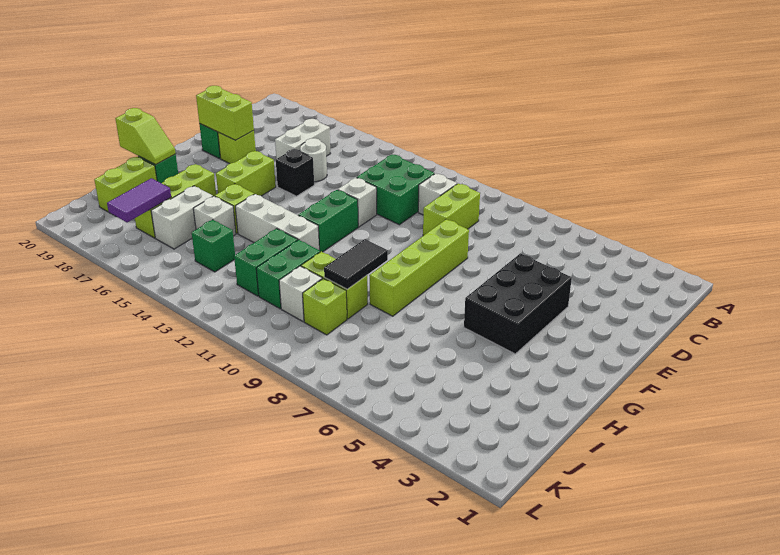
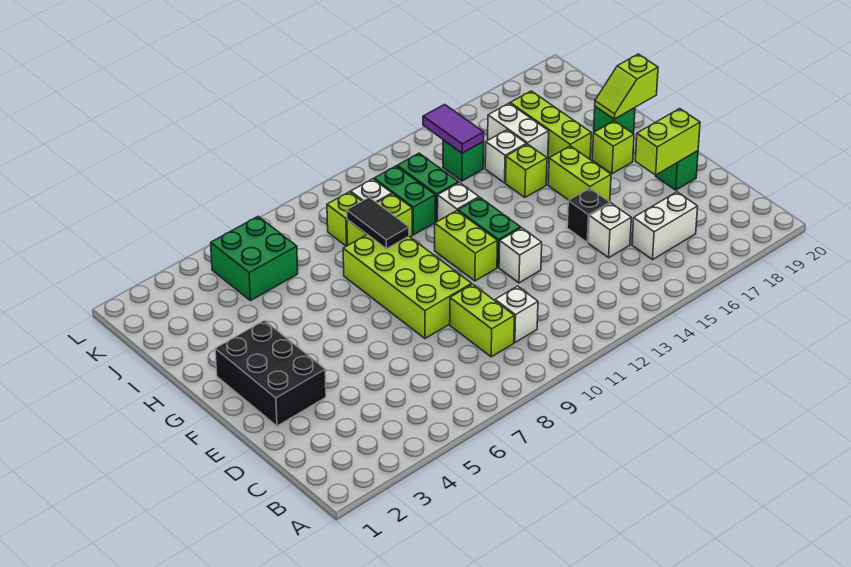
green 2x2 brick [357,154,434,225] -> green 2x2 brick moved to [211,216,298,301]
white 1x2 brick [275,119,330,159] -> white 1x2 brick turned to [632,192,698,260]
white 1x1 round brick [300,138,327,182] -> white 1x1 brick [588,203,631,258]
black 2x3 brick [464,254,572,354] -> black 2x3 brick moved to [215,320,326,426]
lime 1x4 brick [369,219,469,316] -> lime 2x4 brick [343,235,472,338]
lime 1x1 brick [218,131,256,164] -> lime 1x1 brick moved to [592,121,634,174]
white 1x3 brick [235,194,319,250] -> white 1x1 brick [437,183,479,221]
lime 1x2 brick [94,157,157,212] -> lime 1x2 brick moved to [435,211,497,281]
purple 1x2 tile [107,178,171,222] -> purple 1x2 tile moved to [423,104,484,153]

